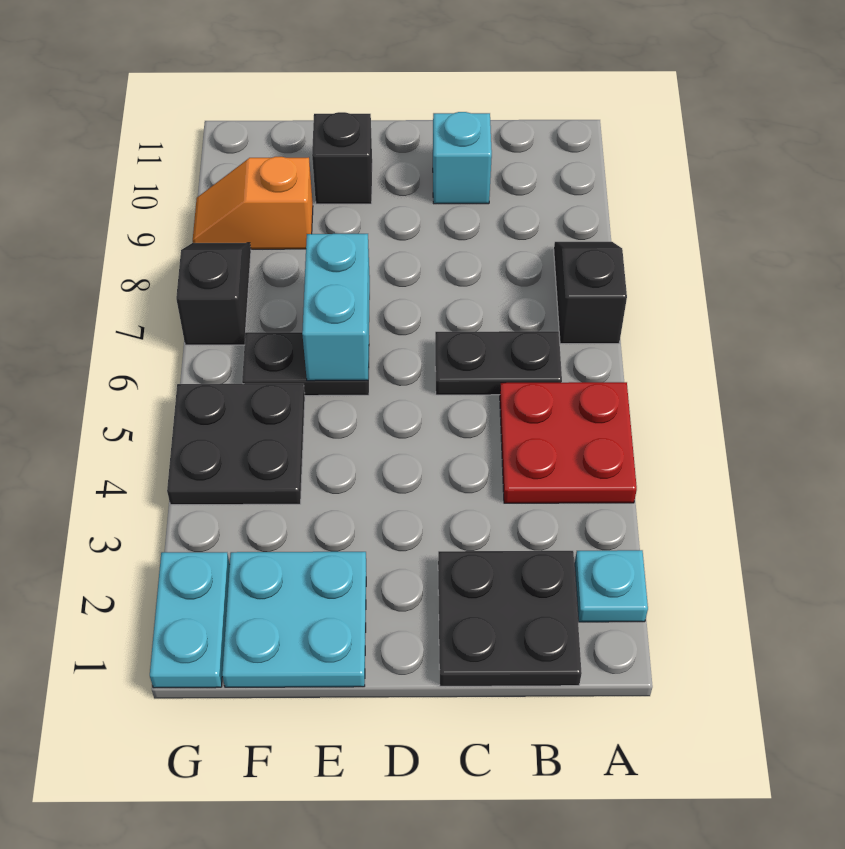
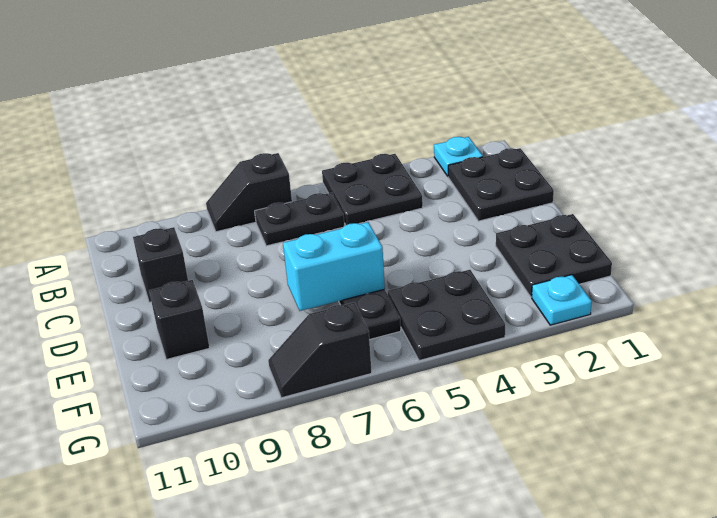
red 2x2 plate [500,382,637,503] -> black 2x2 plate [322,154,423,225]
black 1x2 plate [435,331,562,395] -> black 1x2 plate turned to [255,193,344,246]
cyan 1x1 brick [433,112,492,204] -> black 1x1 brick [133,227,188,302]
cyan 2x2 plate [222,552,366,687] -> black 2x2 plate [496,214,612,297]
orange 1x2 slope [193,157,313,249] -> none
cyan 1x2 plate [150,552,230,688] -> cyan 1x1 plate [532,275,592,325]

